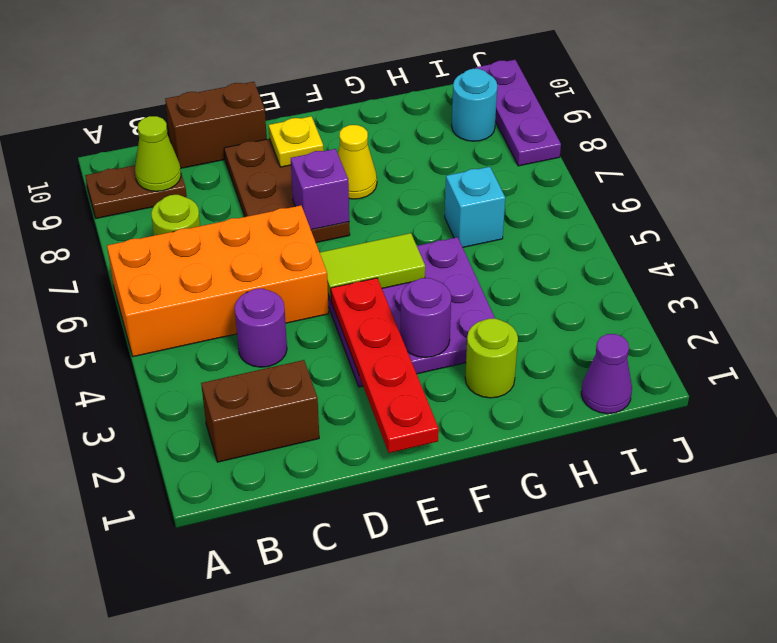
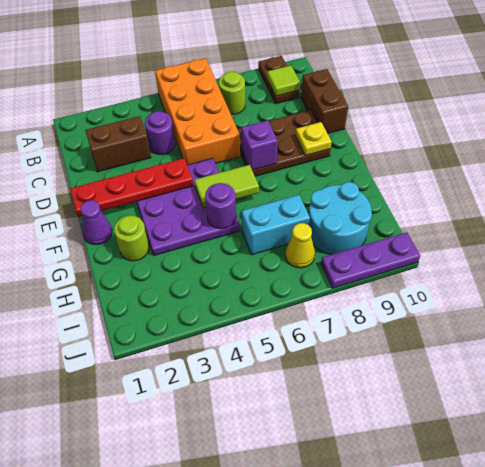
brown 1x2 brick [201,360,319,462] -> brown 1x2 brick turned to [85,116,151,172]
lime 1x1 cone [135,116,181,191] -> lime 1x1 tile [267,65,300,96]
lime 1x2 tile [320,233,425,300] -> lime 1x2 tile turned to [194,165,259,208]
purple 1x1 round brick [400,278,451,358] -> purple 1x1 round brick moved to [205,183,236,229]
yellow 1x1 cone [338,125,377,199] -> yellow 1x1 cone moved to [285,223,315,268]
cyan 1x1 brick [445,167,505,247] -> cyan 1x2 brick [242,195,310,255]
purple 1x1 cone [581,334,632,414] -> purple 1x1 cone moved to [81,200,112,245]
cyan 1x1 round brick [452,69,497,141] -> cyan 2x2 round brick [309,182,372,255]

